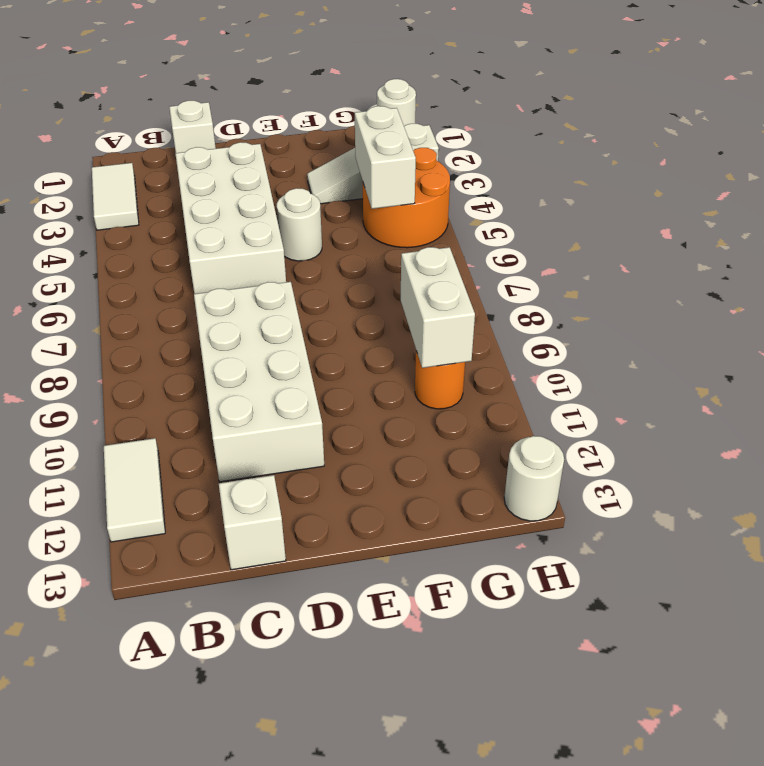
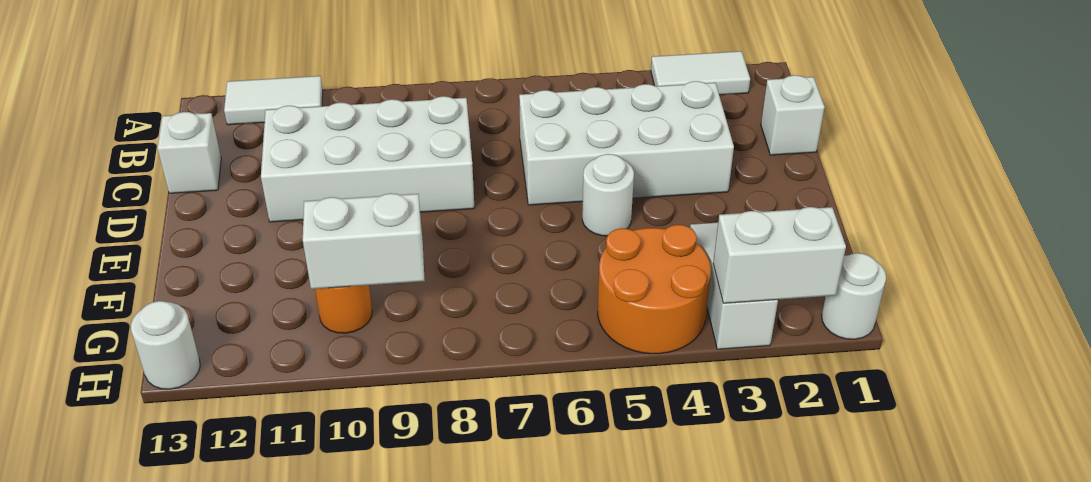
white 1x2 brick [355,106,416,209] -> white 1x2 brick moved to [713,207,846,303]

